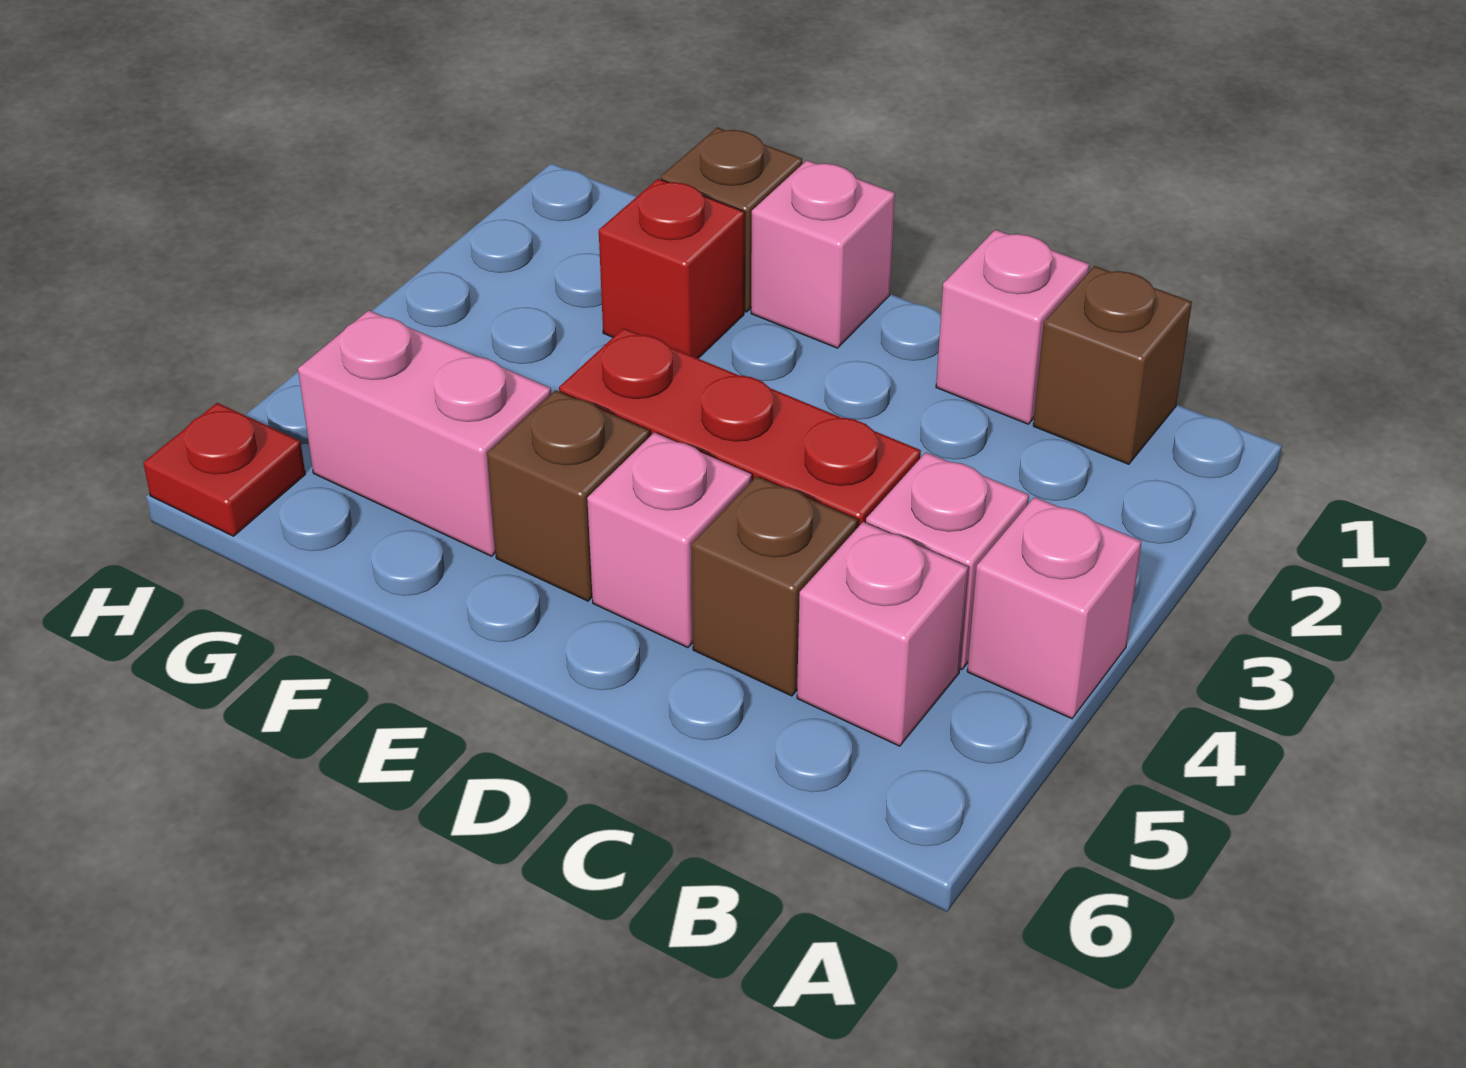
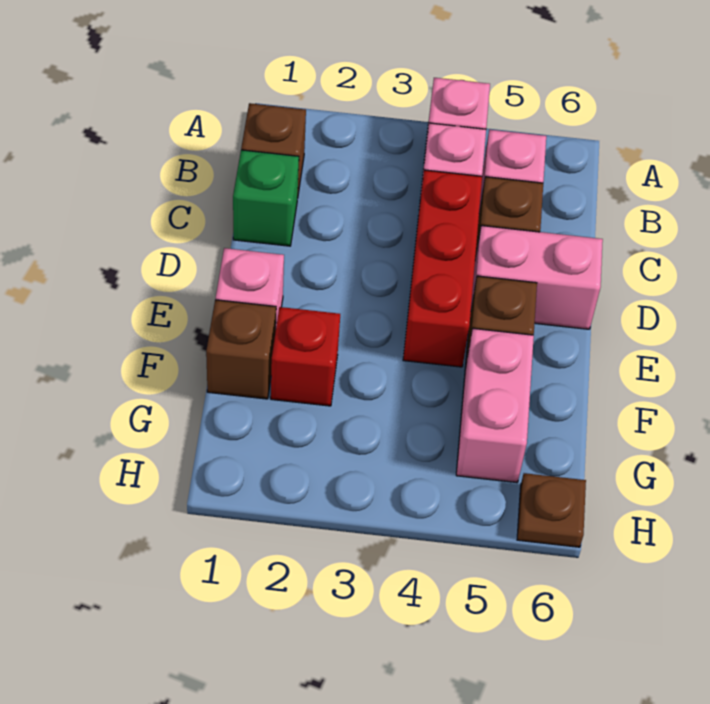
pink 1x1 brick [936,230,1090,424] -> green 1x1 brick [233,150,299,246]
pink 1x1 brick [587,432,752,648] -> pink 1x2 brick [471,226,603,329]
red 1x1 plate [143,403,305,536] -> brown 1x1 plate [517,473,586,547]

